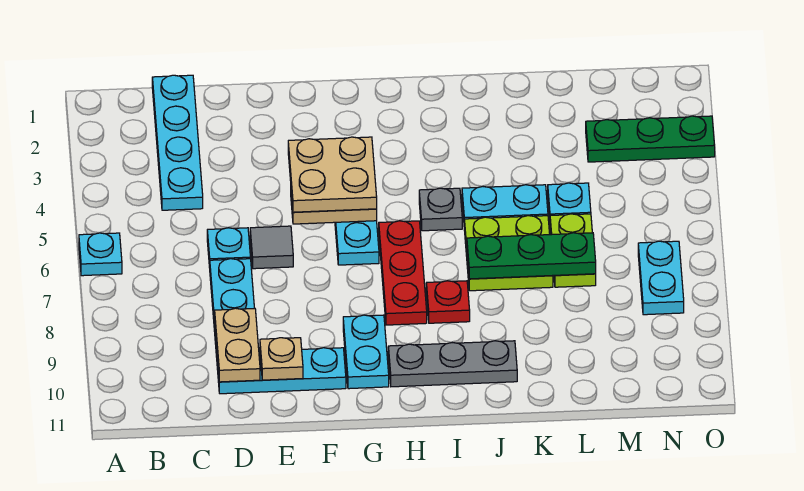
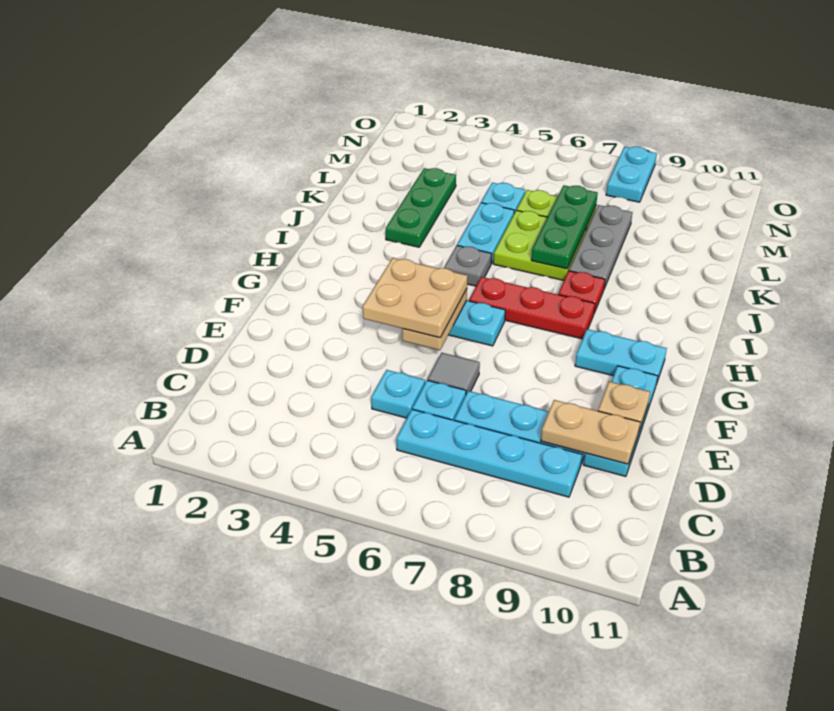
cyan 1x1 plate [79,233,122,276] -> cyan 1x1 plate moved to [371,370,425,418]
cyan 1x4 plate [152,75,203,210] -> cyan 1x4 plate moved to [396,409,582,497]
grey 1x3 plate [388,341,517,387] -> grey 1x3 plate moved to [569,205,633,288]
green 1x3 plate [586,116,715,162] -> green 1x3 plate moved to [386,168,456,247]
cyan 1x2 plate [638,241,684,315] -> cyan 1x2 plate turned to [606,147,657,202]

